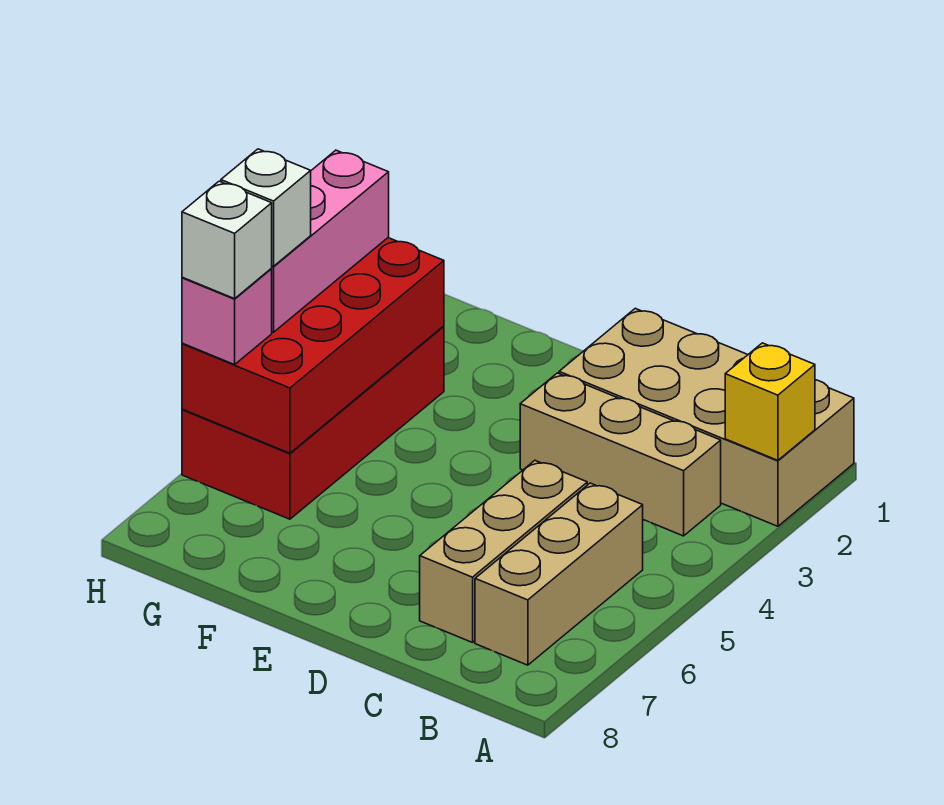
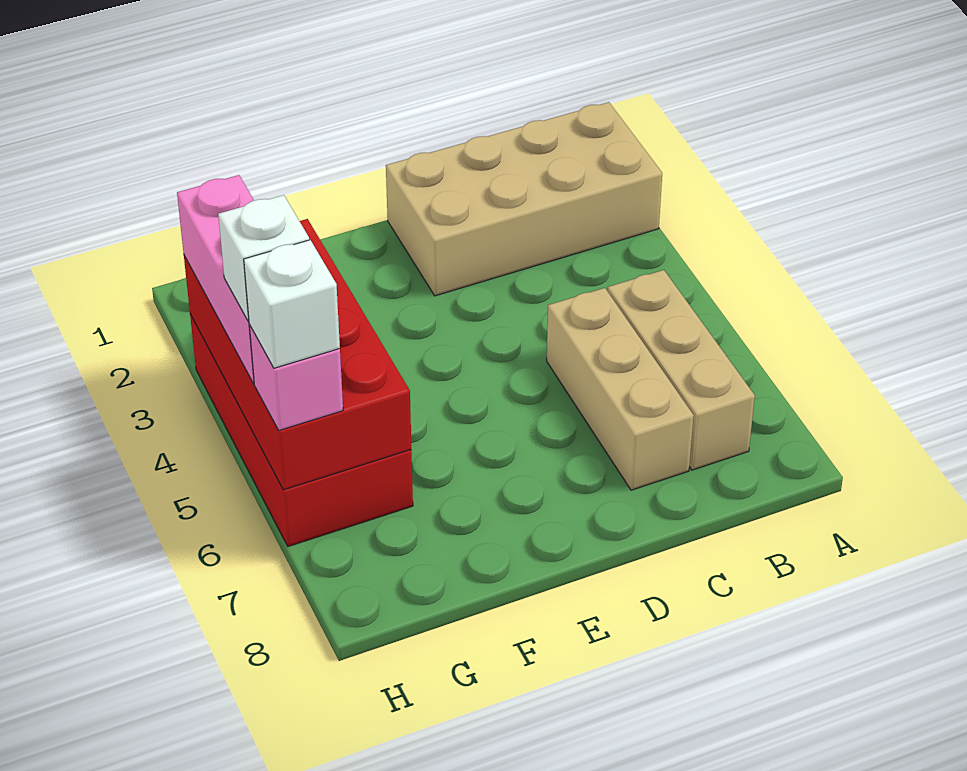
yellow 1x1 brick [725,343,815,460] -> none
tan 1x3 brick [520,373,721,536] -> none

